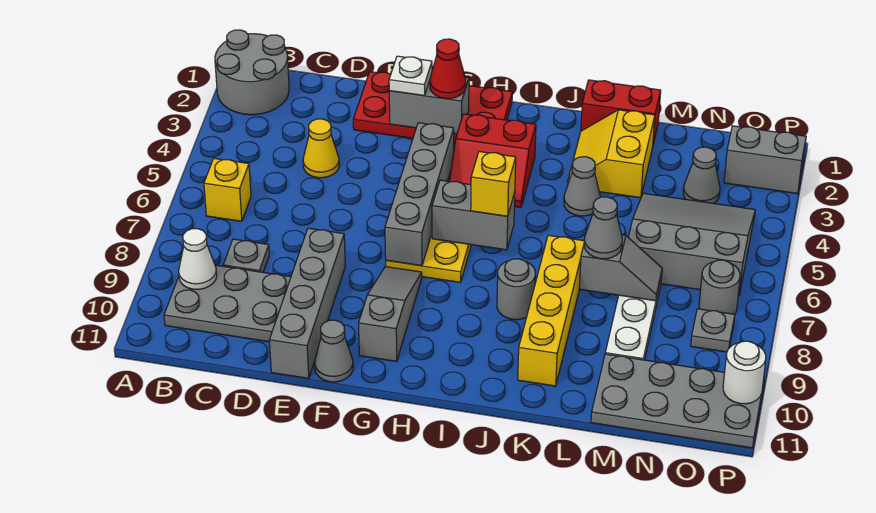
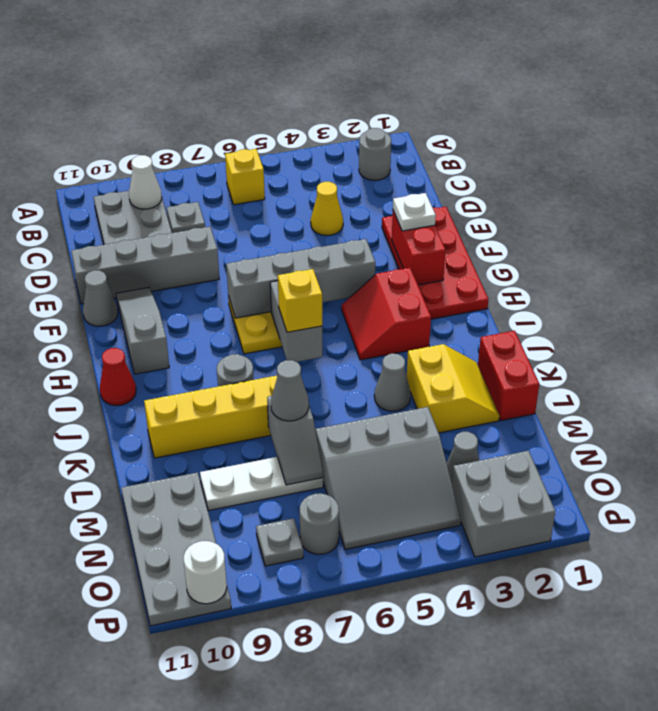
grey 2x2 round brick [215,30,289,115] -> grey 1x1 round brick [359,128,391,180]
grey 1x2 brick [389,77,469,134] -> red 1x2 brick [392,211,446,285]
red 1x1 cone [430,39,466,99] -> red 1x1 cone moved to [100,348,136,405]
grey 1x3 slope [359,267,422,362] -> grey 1x3 slope turned to [116,288,169,374]
yellow 2x2 slope [568,110,655,198] -> yellow 2x2 slope turned to [407,344,499,433]
grey 3x3 slope [628,193,755,295] -> grey 3x3 slope turned to [315,407,461,549]
grey 1x2 brick [724,126,806,194] -> grey 2x2 brick [452,451,555,557]

